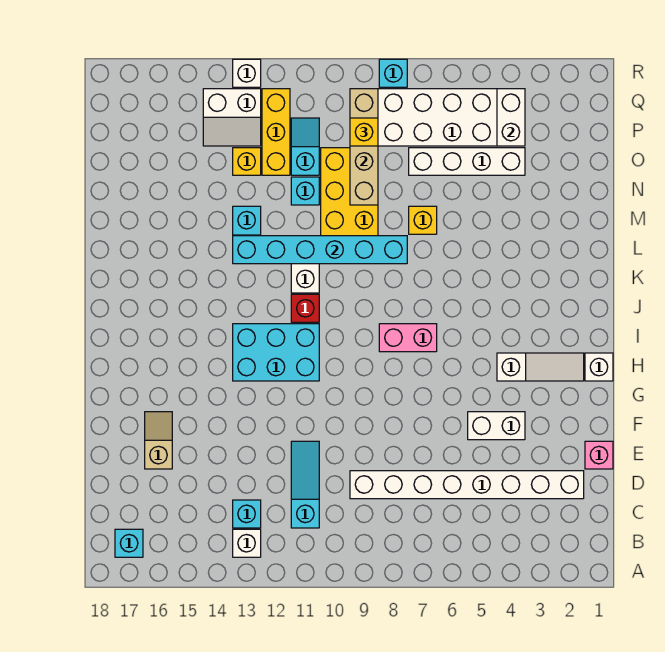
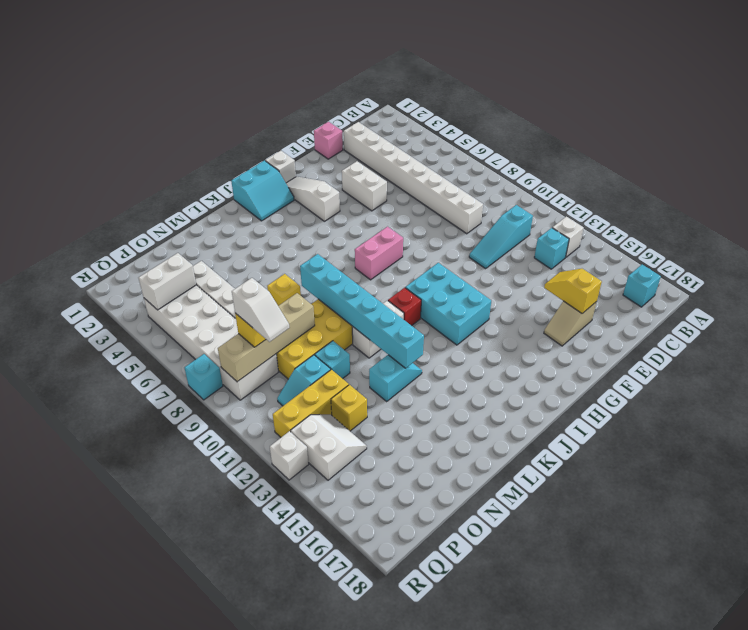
none -> yellow 1x2 slope [544,269,602,313]
none -> cyan 2x2 slope [231,161,294,221]
pink 1x2 brick [379,324,437,352] -> pink 1x2 brick turned to [355,227,403,280]
none -> white 1x2 slope [232,278,289,342]

